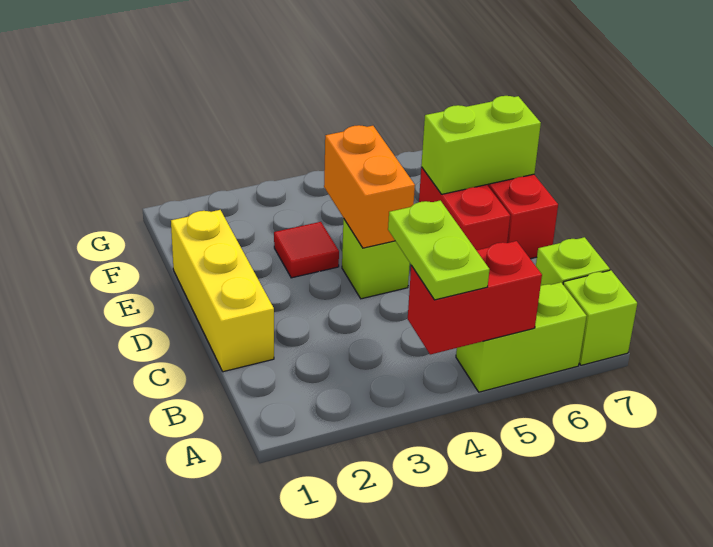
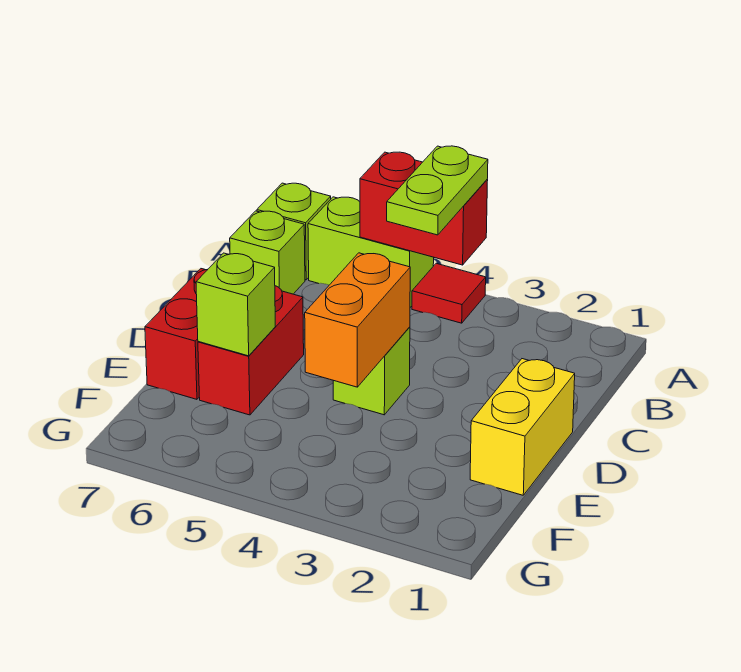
yellow 1x3 brick [171,210,274,372] -> yellow 1x2 brick [470,359,575,495]
red 1x1 tile [274,222,339,278] -> red 1x1 tile moved to [412,263,486,323]
lime 1x2 brick [421,96,541,194] -> lime 1x1 brick [196,253,275,356]

